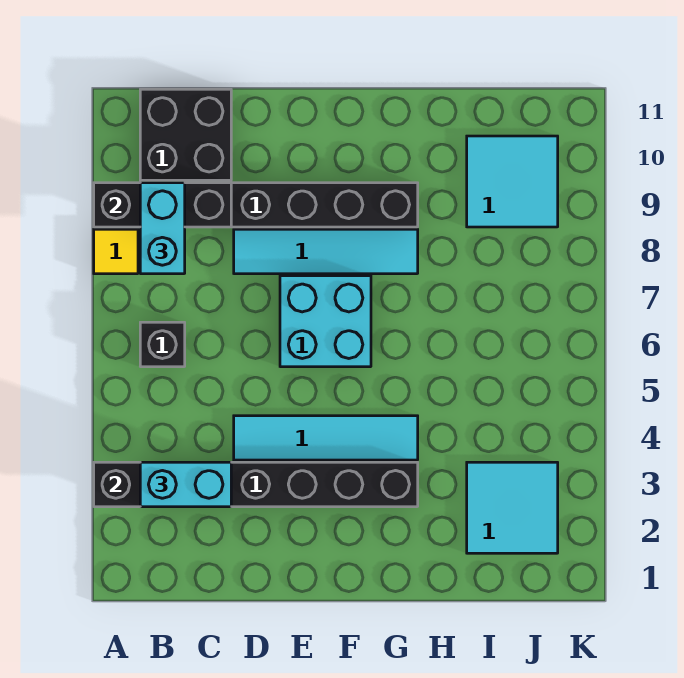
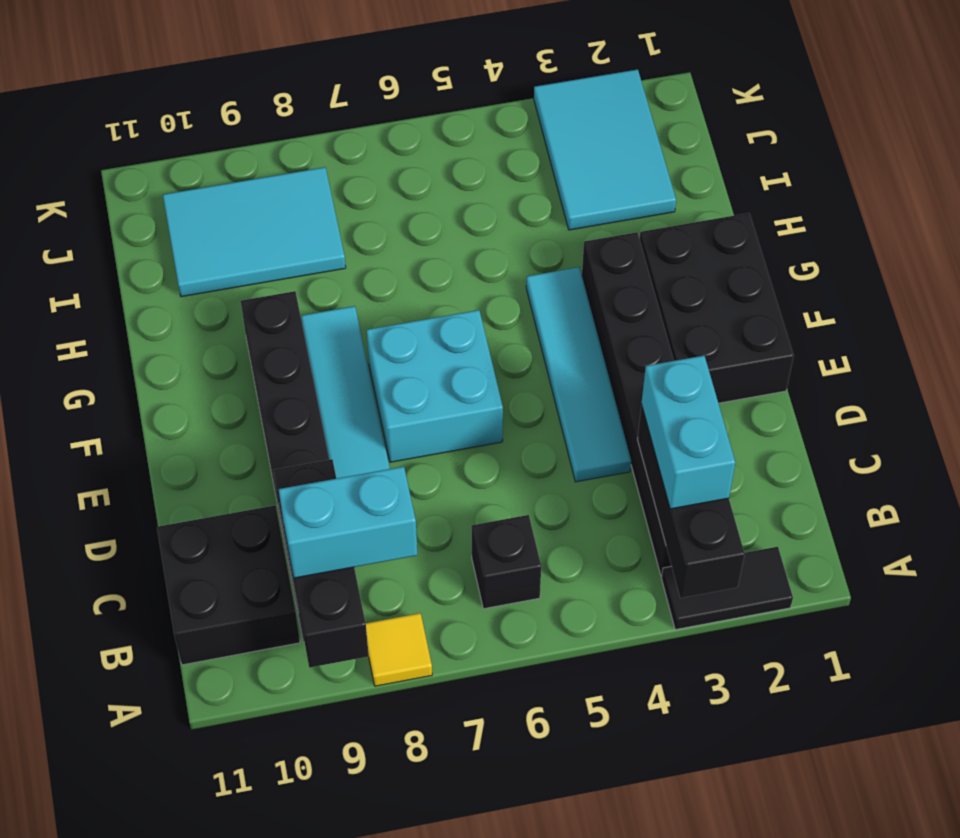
none -> black 1x2 tile [661,547,793,630]
none -> black 2x3 brick [640,213,794,403]
cyan 2x2 tile [467,462,558,553] -> cyan 2x3 tile [534,69,676,230]
cyan 2x2 tile [467,136,558,227] -> cyan 2x3 tile [163,167,346,297]

